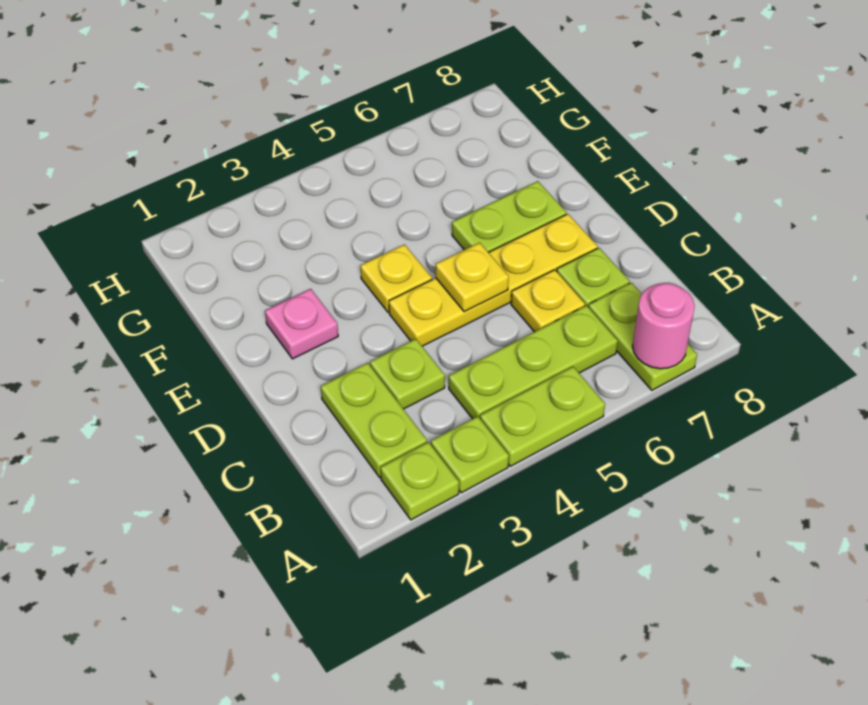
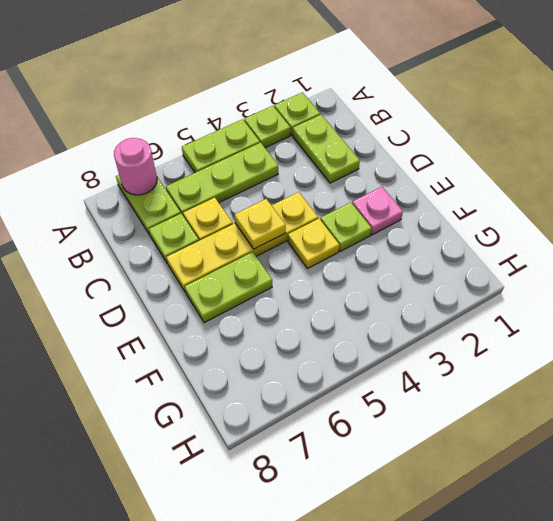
lime 1x1 plate [370,339,445,409] -> lime 1x1 plate moved to [321,202,372,252]

